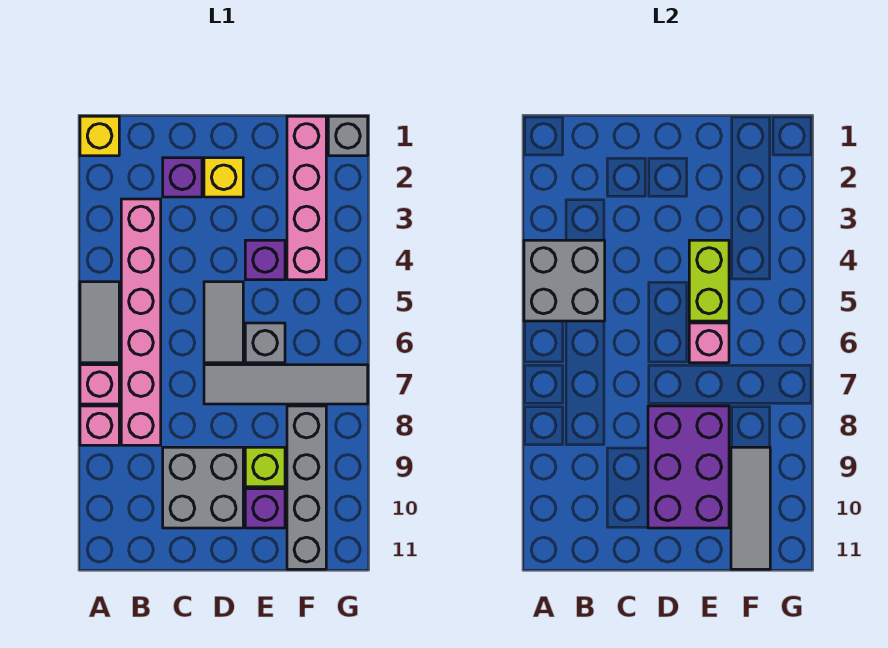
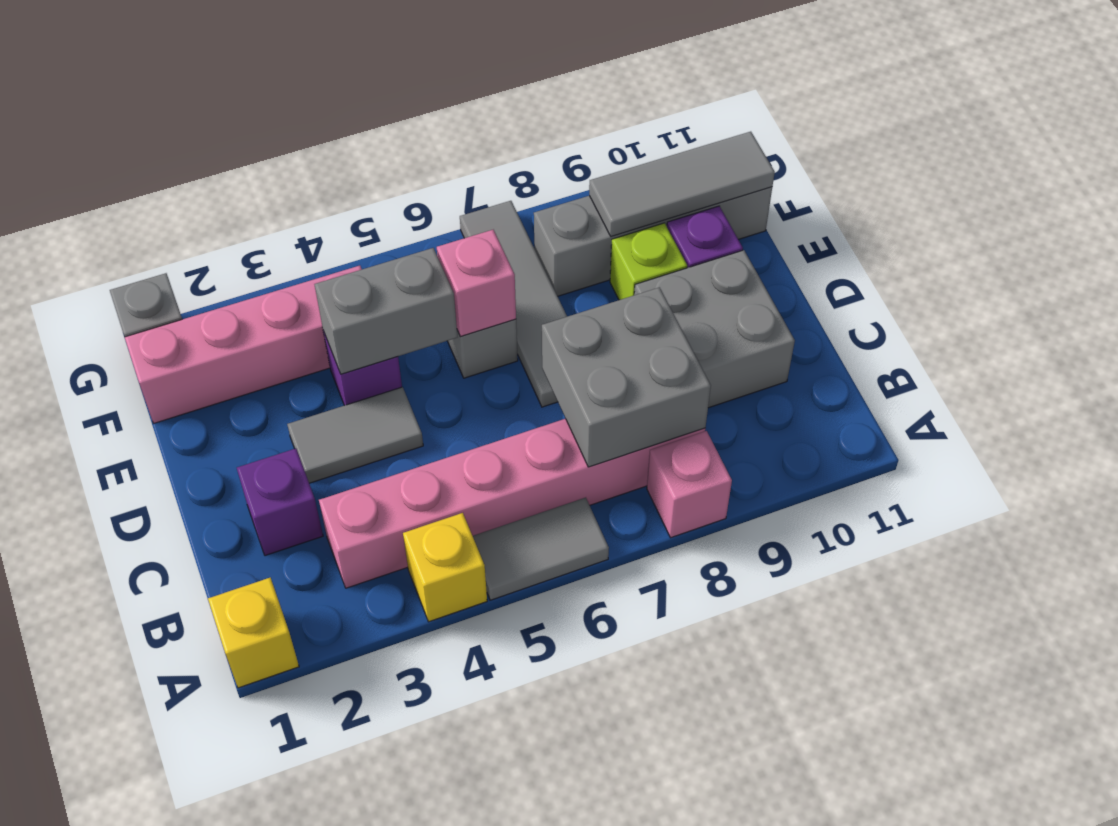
grey 2x2 brick [524,240,605,321] -> grey 2x2 brick moved to [542,287,711,467]
pink 1x1 brick [80,365,119,404] -> none
yellow 1x1 brick [204,158,243,197] -> yellow 1x1 brick moved to [403,513,487,622]
grey 1x2 tile [204,282,243,363] -> grey 1x2 tile moved to [287,387,423,483]
purple 2x3 brick [648,406,729,528] -> none
lime 1x2 brick [689,240,729,321] -> grey 1x2 brick [314,248,457,374]

